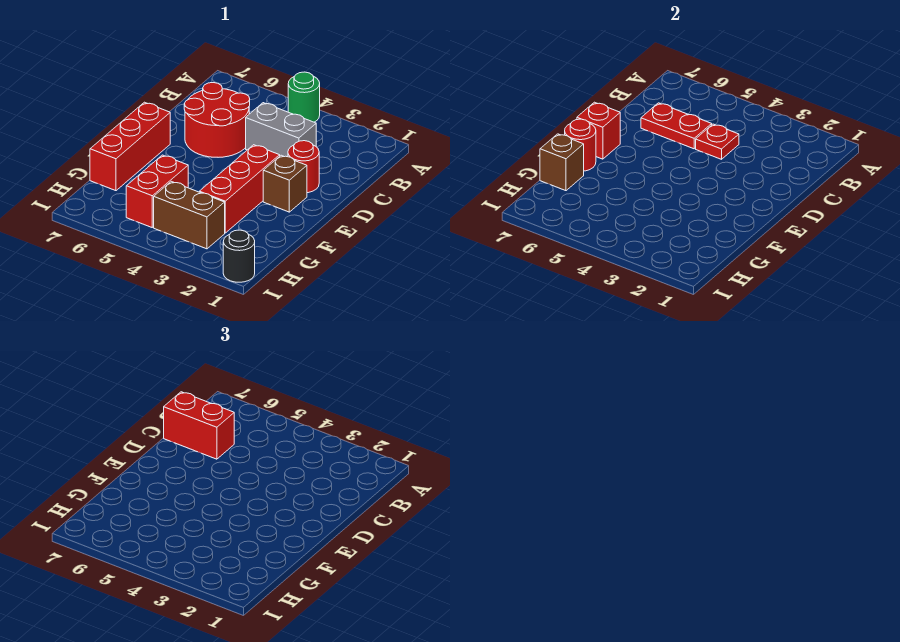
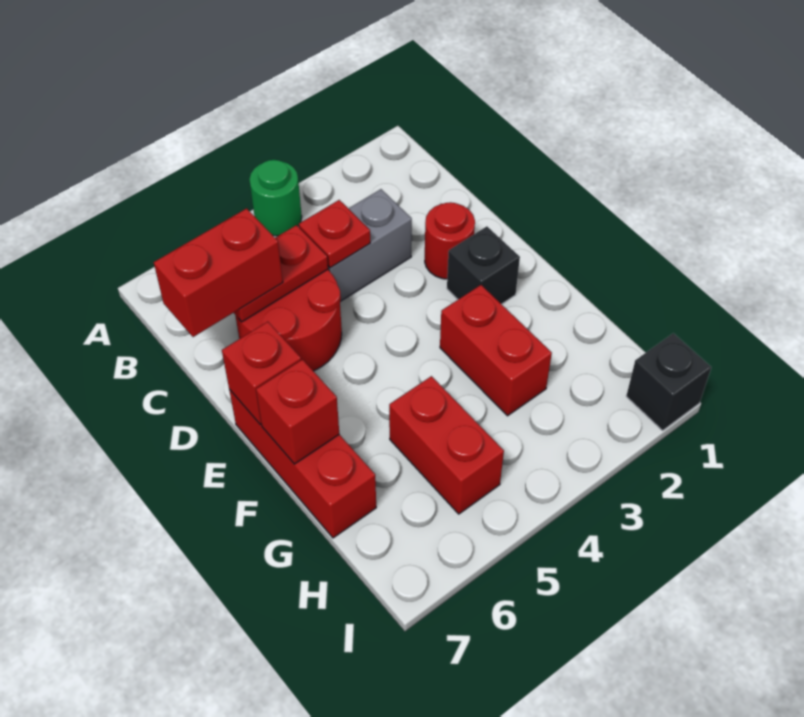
brown 1x1 brick [263,155,307,212] -> black 1x1 brick [447,226,520,304]
red 1x3 brick [199,145,280,233] -> red 1x2 brick [440,285,552,416]
red 1x1 round brick [565,119,596,171] -> red 1x1 brick [256,359,339,464]
brown 1x1 brick [540,134,584,191] -> none
brown 1x2 brick [154,181,225,249] -> none
black 1x1 round brick [223,230,255,282] -> black 1x1 brick [626,333,711,430]

